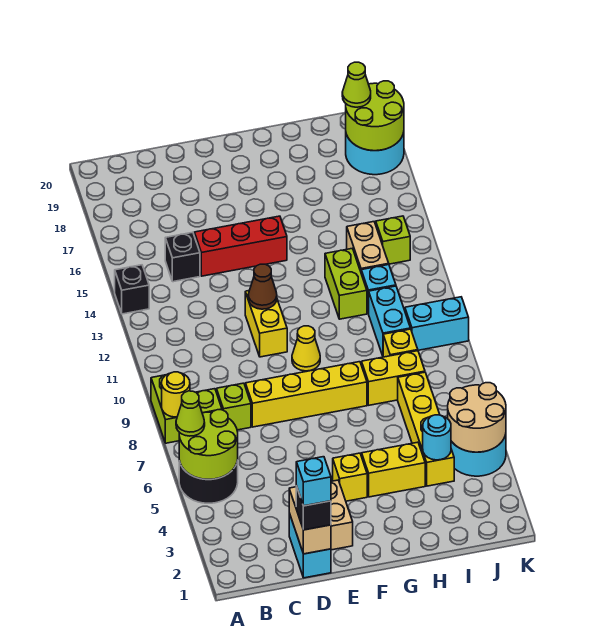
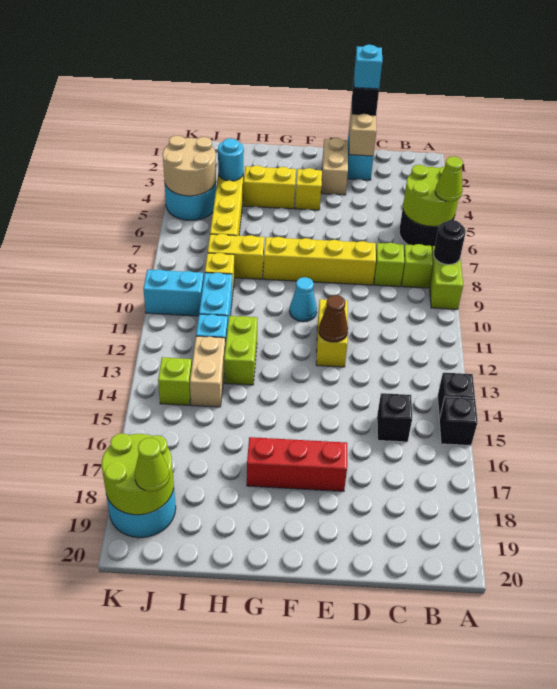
yellow 1x1 round brick [162,372,190,417] -> black 1x1 round brick [434,220,466,265]
none -> black 1x1 brick [439,397,478,446]
red 1x3 brick [194,216,287,276] -> red 1x3 brick moved to [247,437,347,491]
yellow 1x1 cone [292,326,320,371] -> cyan 1x1 cone [290,277,317,322]

